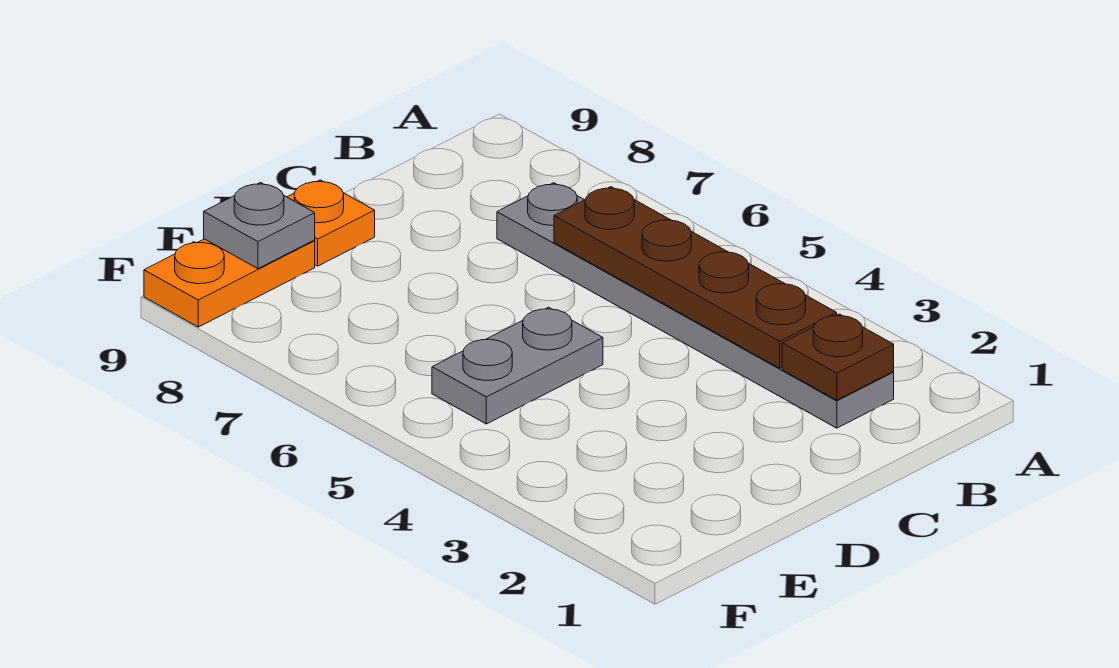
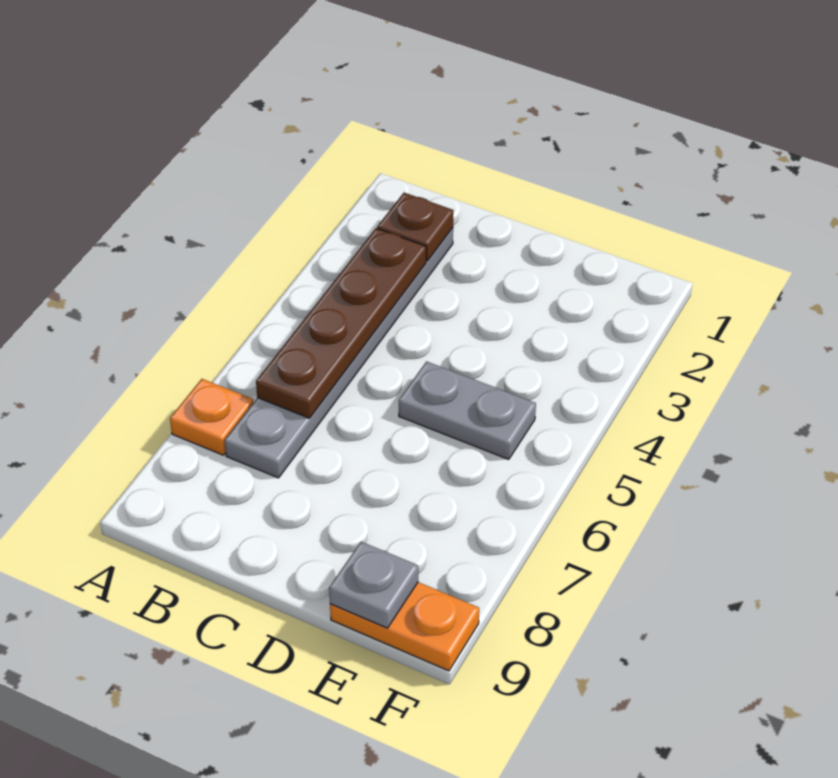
orange 1x1 plate [288,180,375,266] -> orange 1x1 plate moved to [170,379,253,455]

